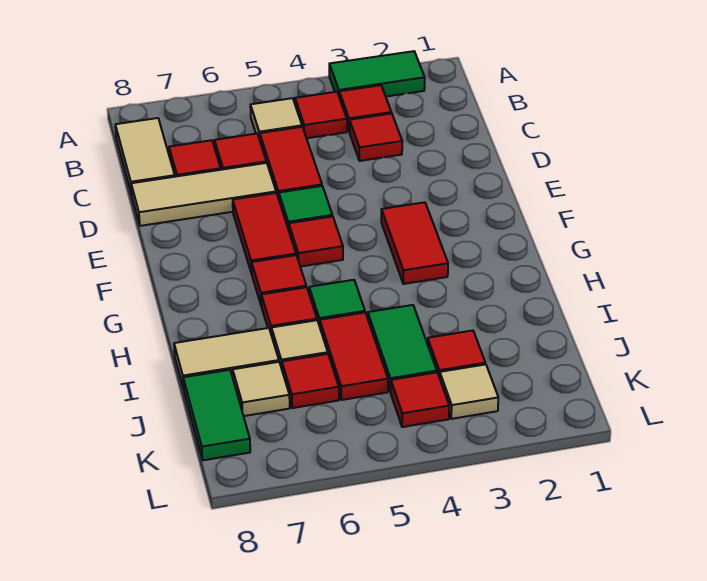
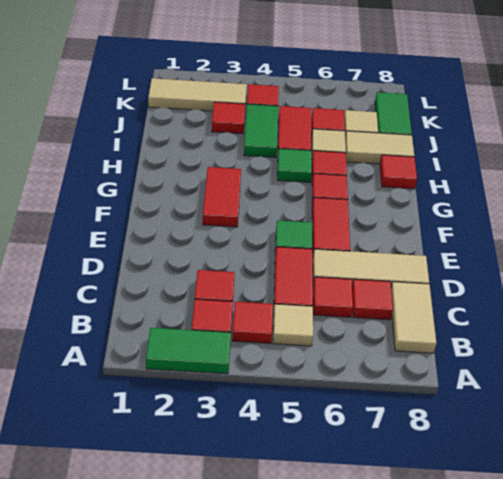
red 1x1 tile [289,216,343,267] -> red 1x1 tile moved to [380,155,417,189]
tan 1x1 tile [440,364,498,419] -> tan 1x3 tile [148,78,247,111]

